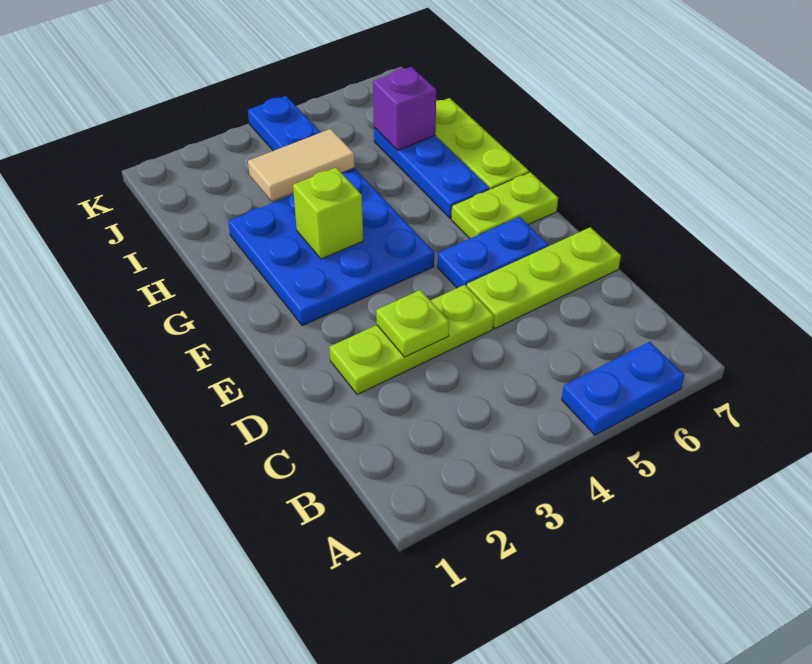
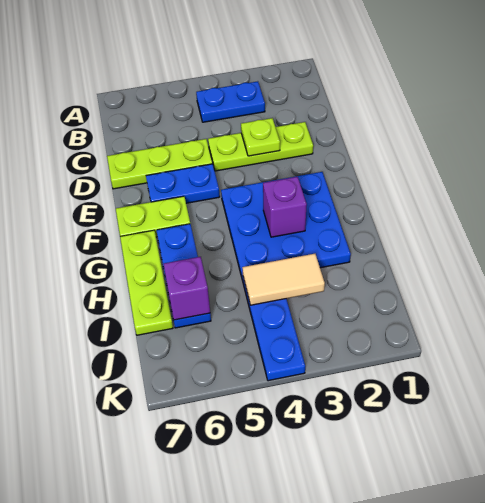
blue 1x2 plate [562,342,684,435] -> blue 1x2 plate moved to [196,81,265,122]
lime 1x1 brick [293,168,363,259] -> purple 1x1 brick [263,177,307,237]

